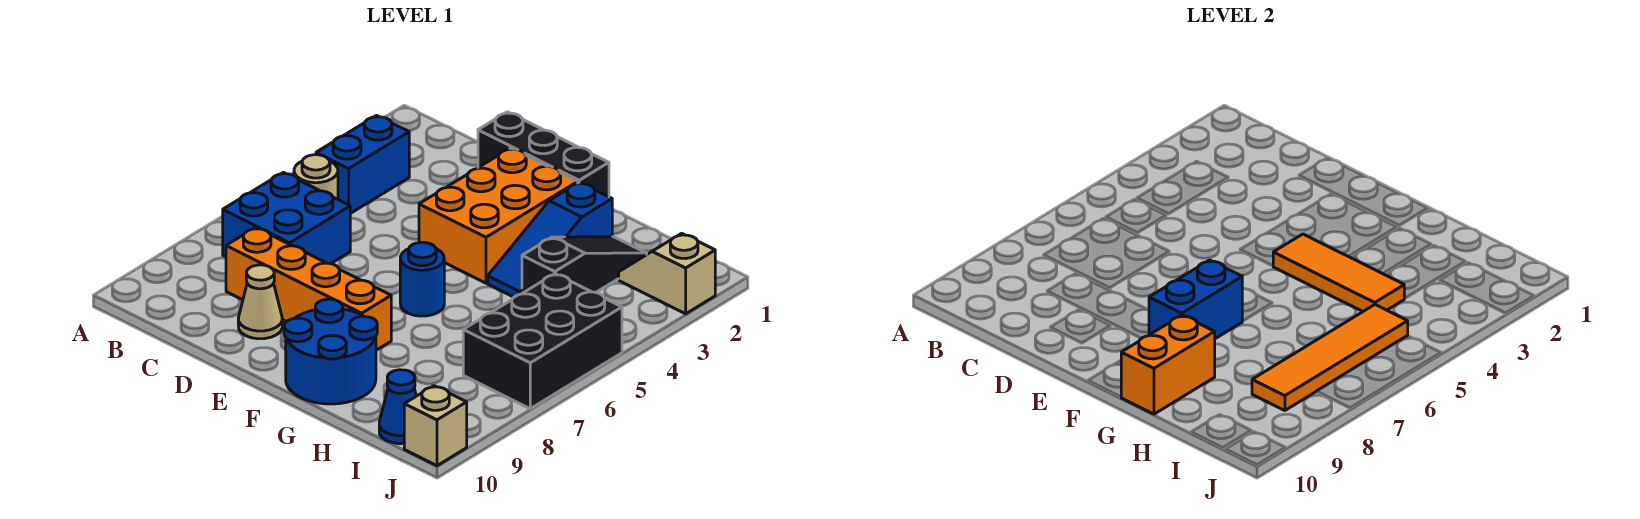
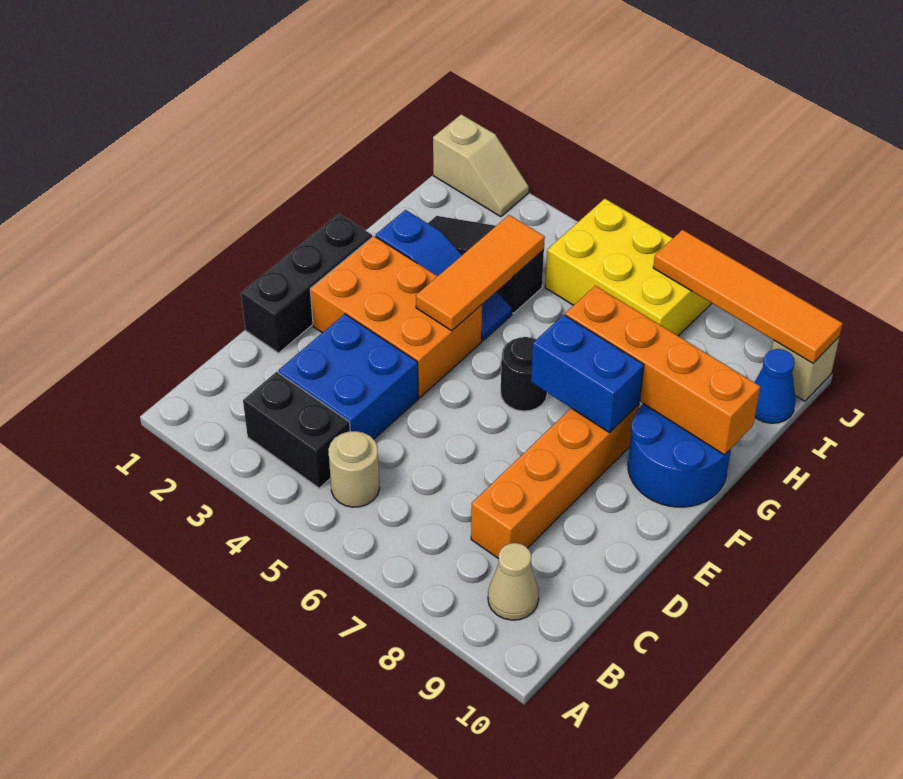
blue 1x2 brick [316,116,409,213] -> black 1x2 brick [243,372,350,488]
blue 2x2 brick [223,172,350,264] -> blue 2x2 brick moved to [278,314,418,439]
tan 1x1 cone [238,265,282,339] -> tan 1x1 cone moved to [488,543,539,620]
blue 1x1 round brick [400,242,444,316] -> black 1x1 round brick [501,337,547,411]
orange 1x2 brick [1121,315,1215,414] -> orange 1x4 brick [565,286,760,455]
tan 1x2 slope [619,233,715,314] -> tan 1x2 slope turned to [433,114,529,217]
black 2x3 brick [463,274,622,409] -> yellow 2x3 brick [545,199,712,336]
orange 1x4 tile [1252,305,1408,411] -> orange 1x4 tile moved to [653,230,843,363]

